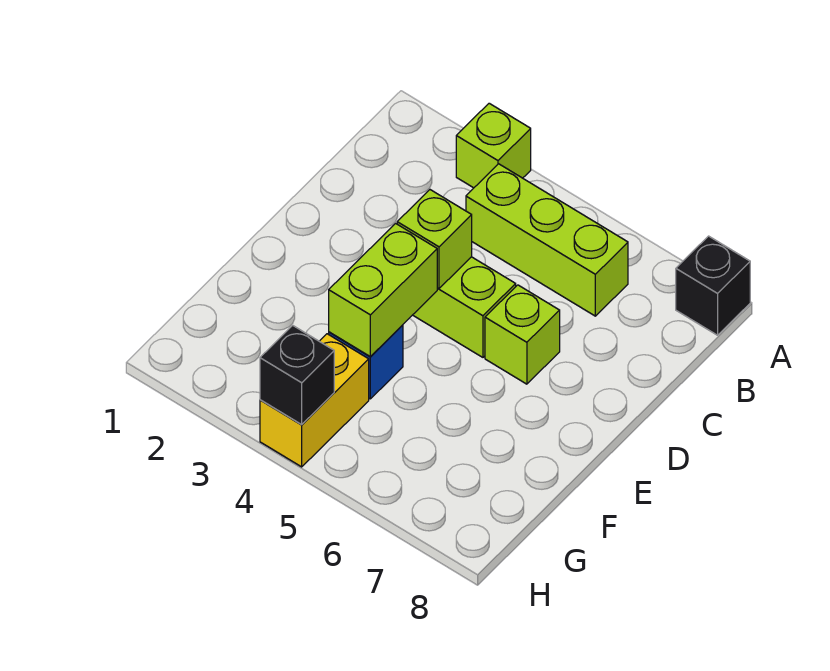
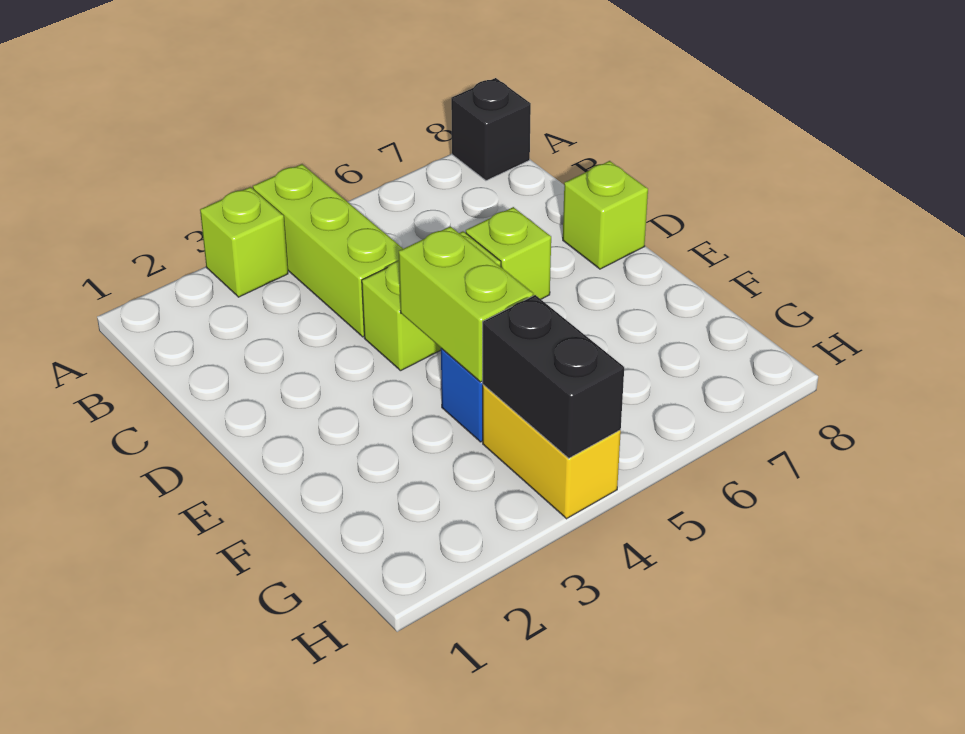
lime 1x3 brick [466,164,628,316] -> lime 1x3 brick turned to [253,164,403,337]
lime 1x1 brick [397,190,472,289] -> lime 1x1 brick moved to [563,161,648,269]
black 1x1 brick [260,325,334,424] -> black 1x2 brick [483,295,624,458]

